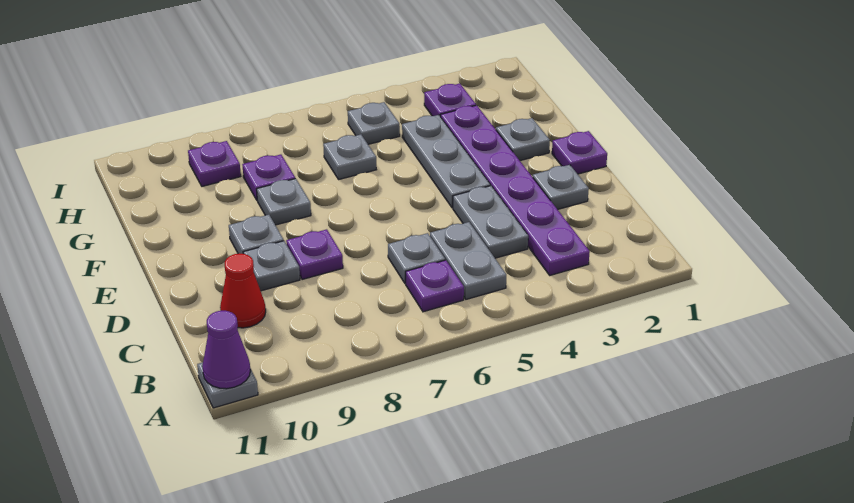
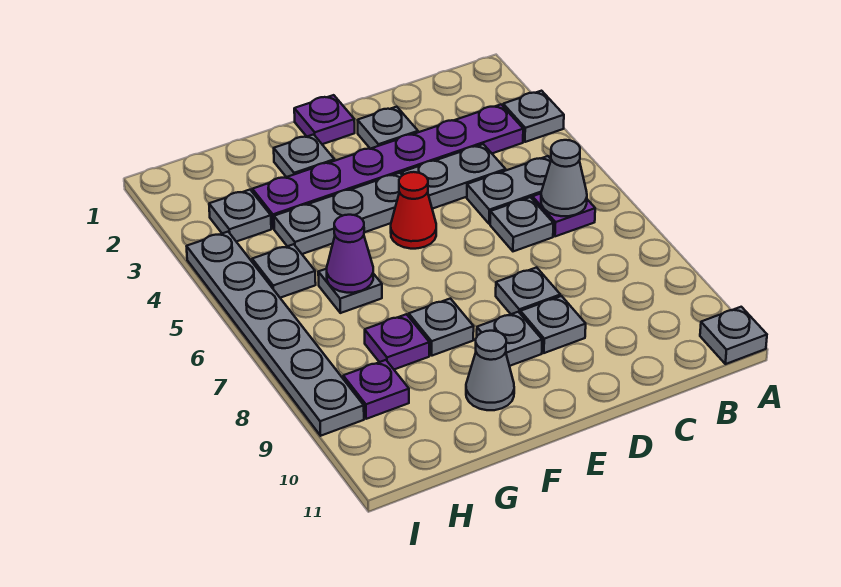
none -> grey 1x1 plate [503,91,564,142]
purple 1x1 cone [202,311,250,389] -> purple 1x1 cone moved to [327,215,373,293]
none -> grey 1x1 cone [541,140,587,216]
red 1x1 cone [220,253,266,328] -> red 1x1 cone moved to [391,172,436,249]
purple 1x1 plate [286,229,343,280] -> grey 1x1 plate [496,267,560,314]
none -> grey 1x1 cone [466,331,514,410]
purple 1x1 plate [424,84,476,117] -> grey 1x1 plate [209,190,271,242]
none -> grey 1x6 plate [187,232,364,436]

